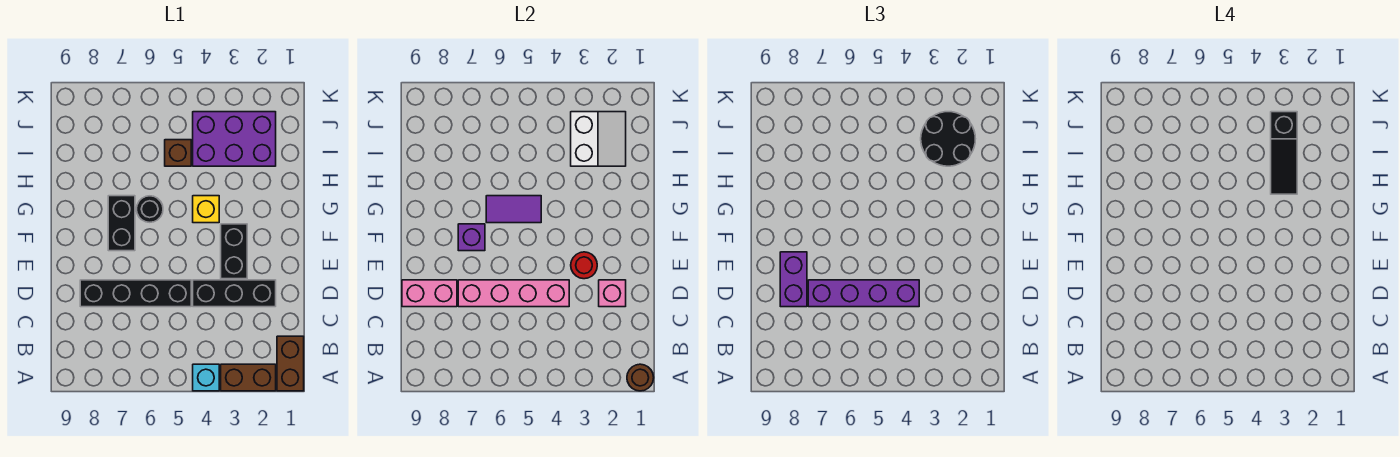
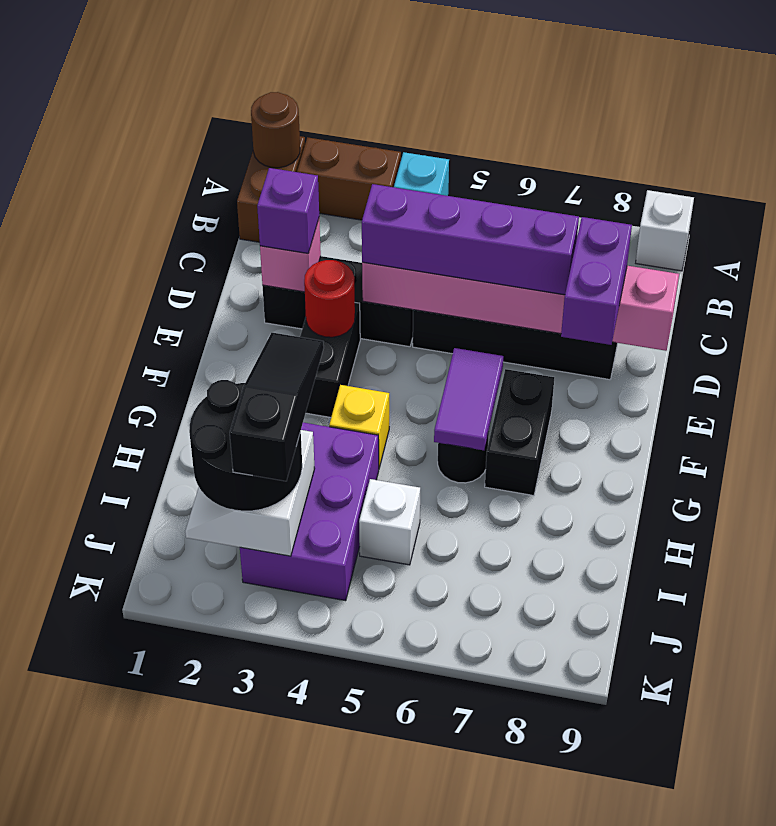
none -> white 1x1 brick [636,190,694,271]
purple 1x1 brick [458,224,485,251] -> purple 1x1 brick moved to [257,168,319,253]
purple 1x2 tile [486,196,541,223] -> purple 1x2 tile turned to [434,348,503,450]
purple 2x3 brick [193,112,276,166] -> purple 2x3 brick turned to [240,423,379,601]
brown 1x1 brick [165,140,191,166] -> white 1x1 brick [359,479,420,565]

